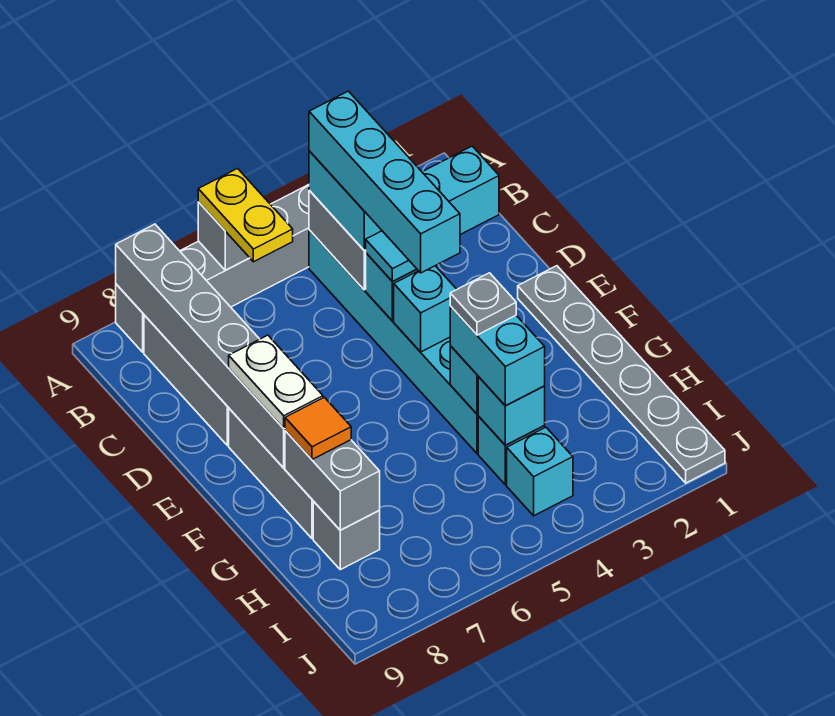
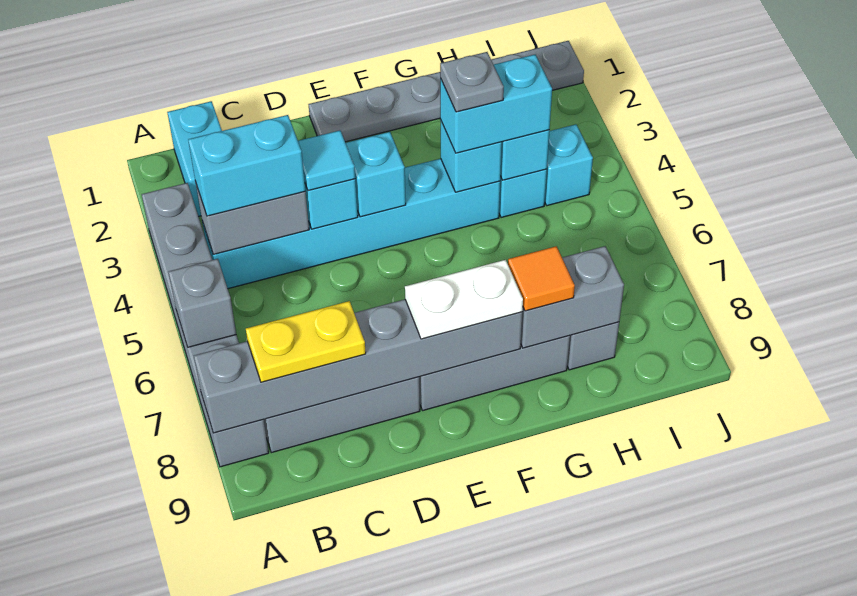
yellow 1x2 plate [198,169,293,262] -> yellow 1x2 plate moved to [246,301,366,382]
cyan 1x4 brick [309,91,460,273] -> none

